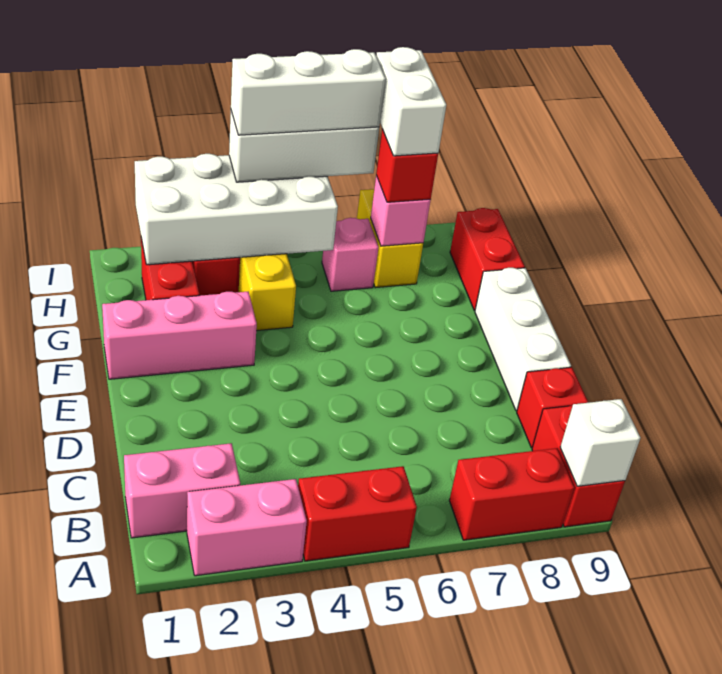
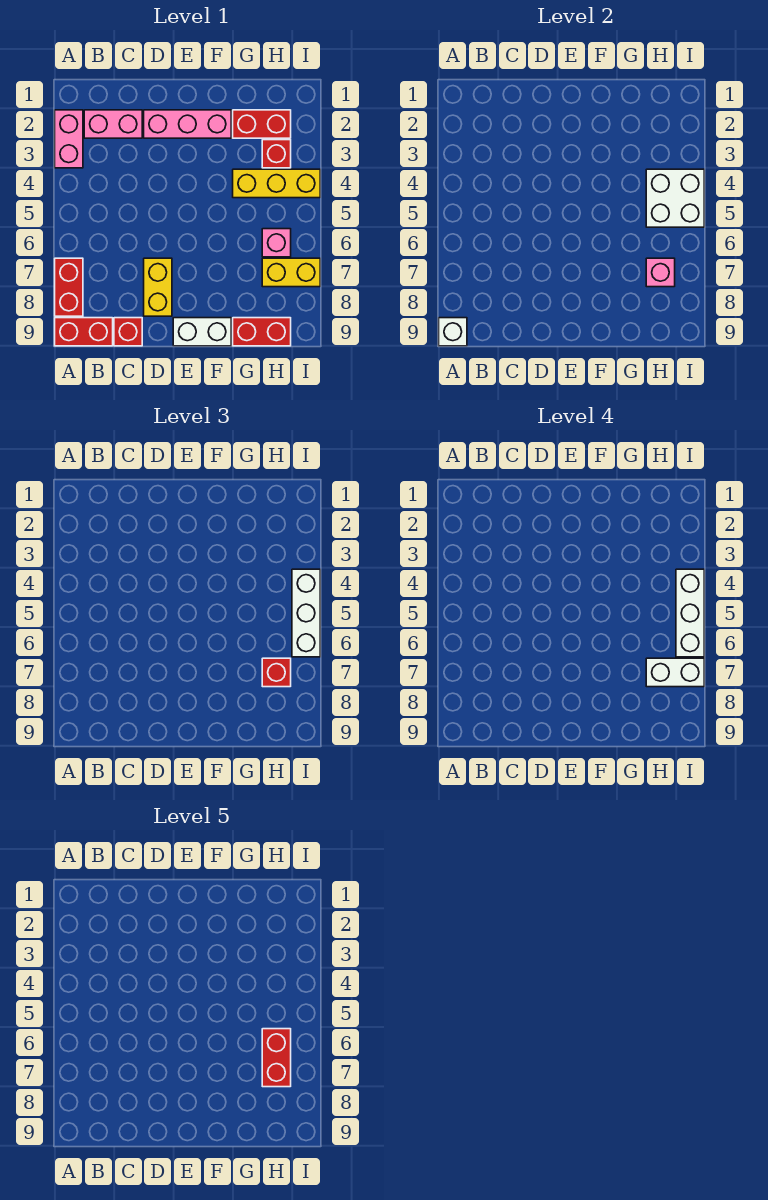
red 1x2 brick [298,466,417,561] -> red 1x2 brick moved to [262,1029,291,1087]
pink 1x2 brick [124,443,240,538] -> pink 1x2 brick turned to [84,110,142,138]
none -> yellow 1x2 brick [144,258,172,316]
white 1x3 brick [475,268,571,411] -> white 1x2 brick [173,318,231,346]
pink 1x3 brick [102,292,257,379] -> pink 1x3 brick turned to [144,110,231,138]
white 2x4 brick [135,154,338,265] -> white 2x2 brick [646,169,704,227]

